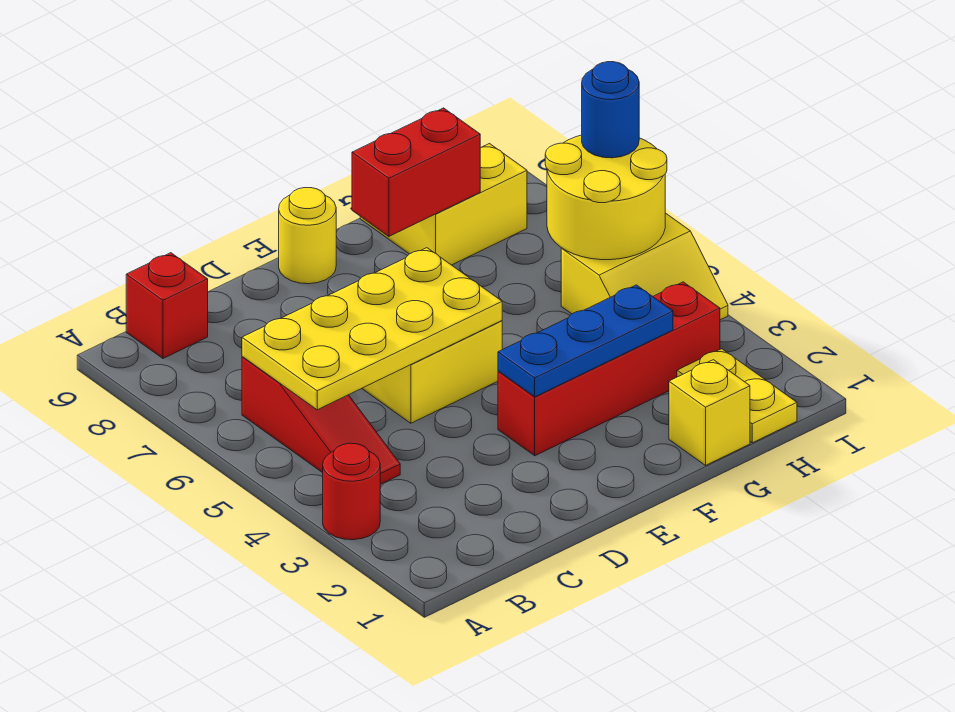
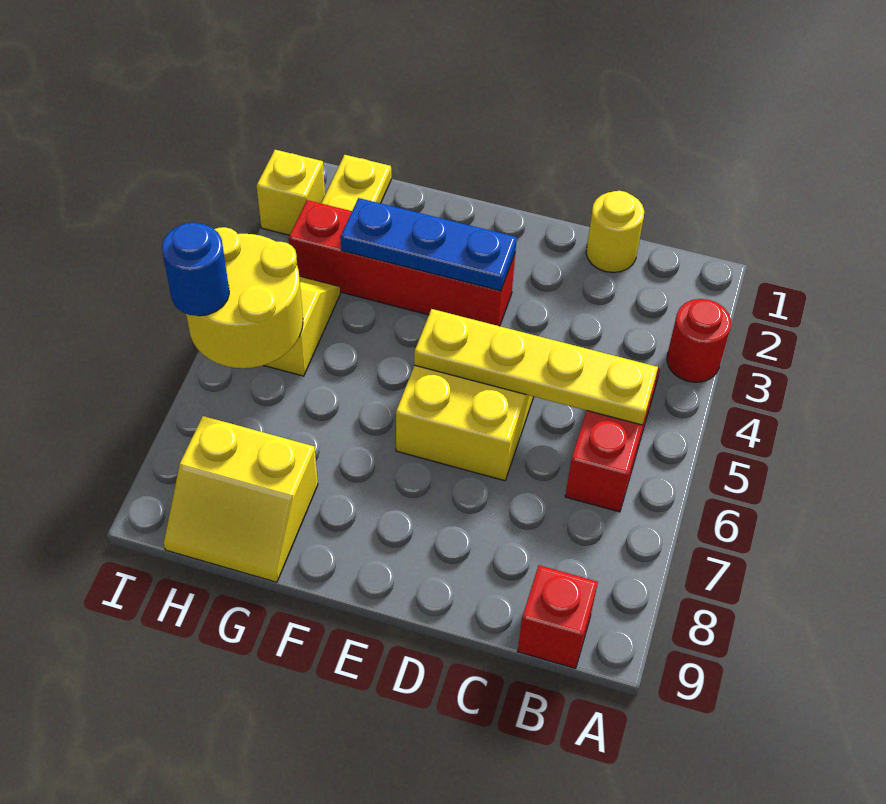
yellow 2x4 plate [242,248,502,410] -> yellow 1x4 plate [414,309,658,425]
yellow 1x1 round brick [279,188,336,284] -> yellow 1x1 round brick moved to [586,191,644,273]
red 1x2 brick [352,108,480,236] -> none
yellow 1x1 brick [669,360,750,465] -> yellow 1x1 brick moved to [256,150,325,235]

